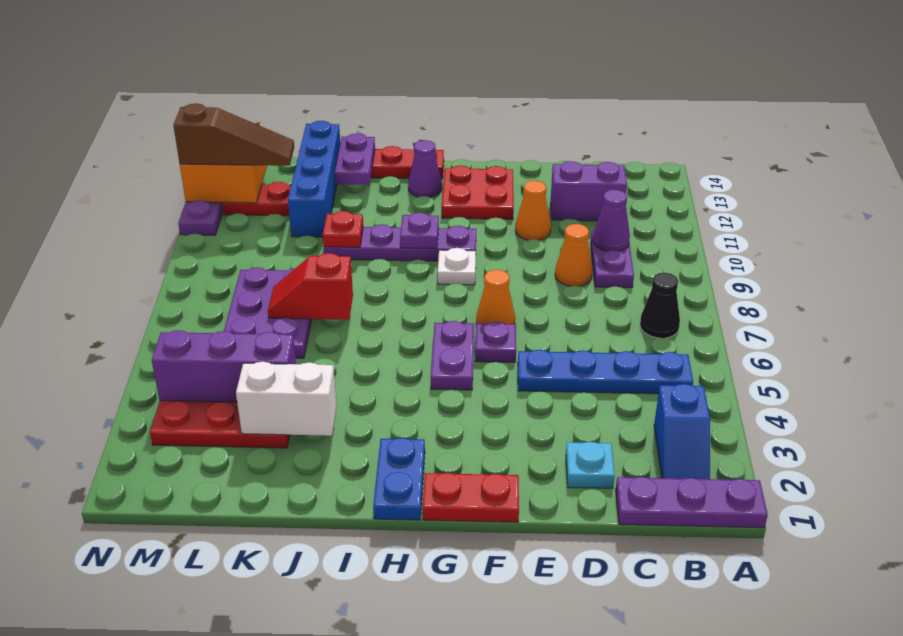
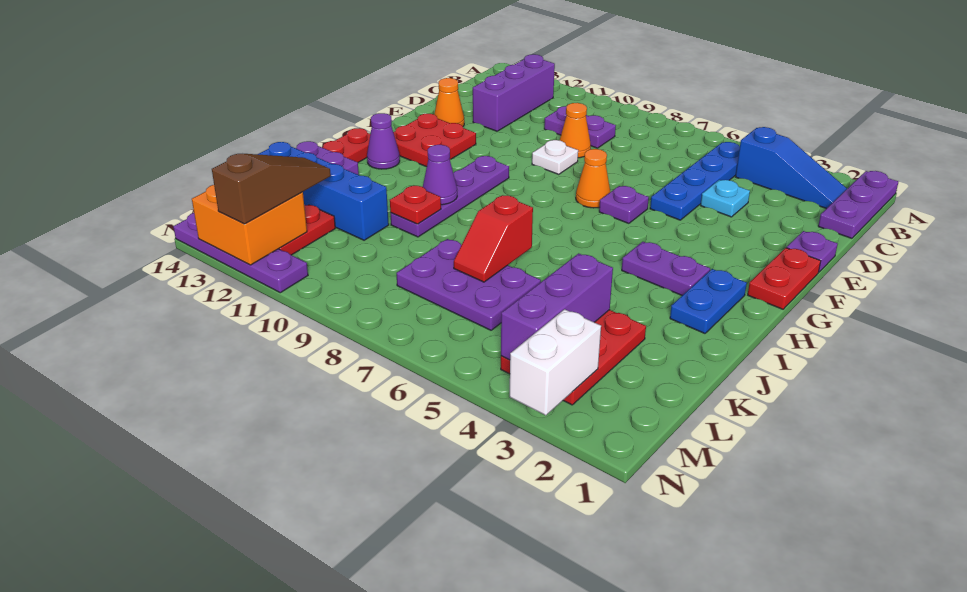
blue 1x2 slope [654,384,710,479] -> blue 1x3 slope [736,127,847,209]
black 1x1 cone [640,272,680,338] -> none
purple 1x1 cone [593,189,630,251] -> purple 1x1 cone moved to [423,145,457,205]
purple 1x2 brick [551,161,627,221] -> purple 1x3 brick [473,54,555,131]
cyan 1x1 plate [566,442,615,488] -> cyan 1x1 plate moved to [701,180,750,217]
orange 1x1 cone [515,181,551,240] -> orange 1x1 cone moved to [434,78,464,126]
purple 1x2 plate [431,321,474,390] -> purple 1x2 plate moved to [622,242,710,295]
white 1x1 plate [438,248,476,285] -> white 1x1 plate moved to [532,140,578,174]
blue 1x2 plate [373,438,425,520] -> blue 1x2 plate turned to [670,269,747,333]
purple 1x1 plate [400,212,439,249] -> purple 1x1 plate moved to [787,231,838,272]
white 1x2 brick [236,362,336,436] -> white 1x2 brick moved to [510,309,601,415]

